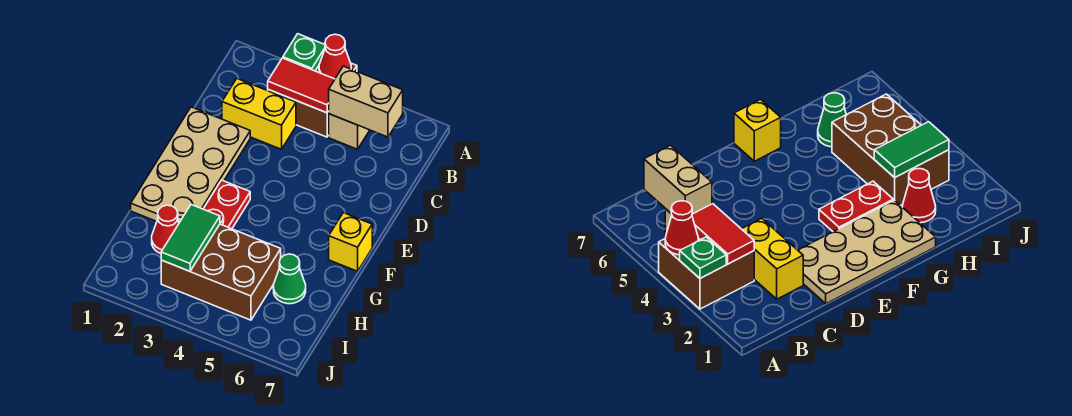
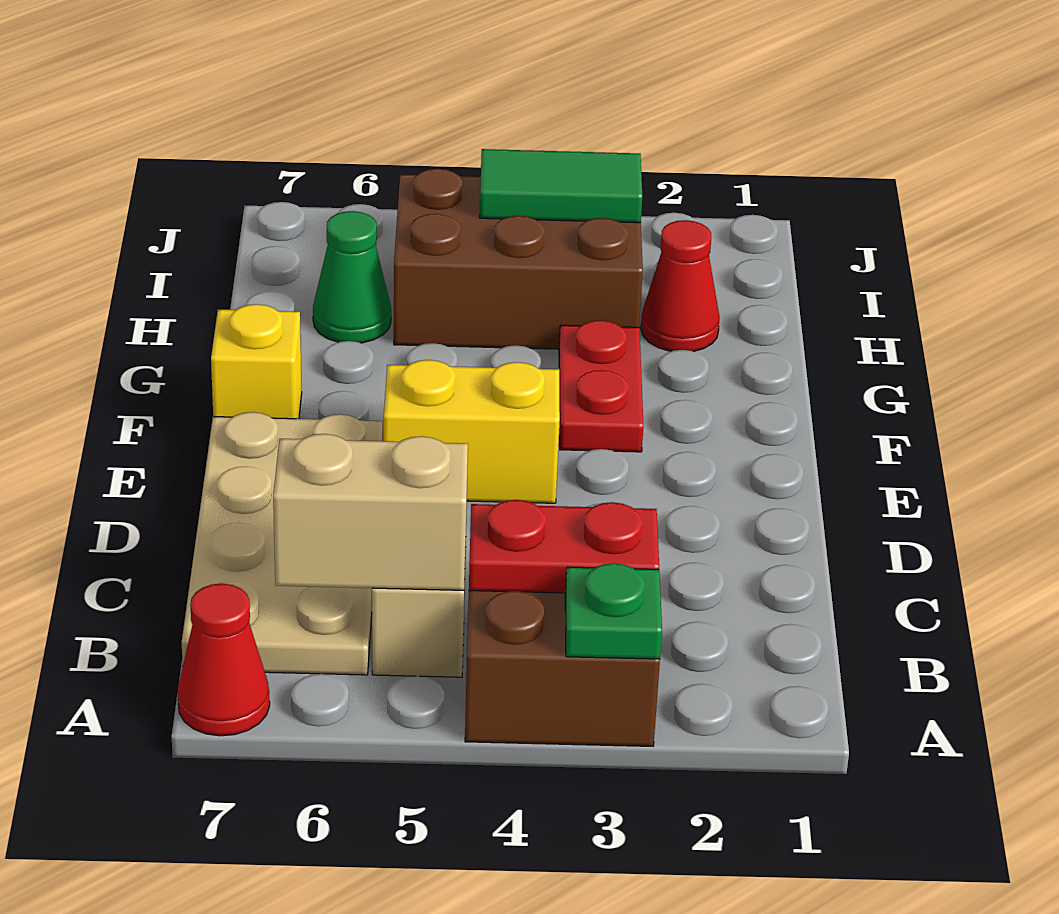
red 1x1 cone [319,34,351,79] -> red 1x1 cone moved to [178,583,270,736]
red 1x2 tile [268,58,335,113] -> red 1x2 plate [469,500,659,593]
yellow 1x2 brick [222,79,296,149] -> yellow 1x2 brick moved to [384,360,560,503]
tan 2x4 plate [131,107,250,223] -> tan 2x4 plate moved to [182,412,383,675]
green 1x2 tile [161,205,220,271] -> green 1x2 tile turned to [480,149,642,223]

